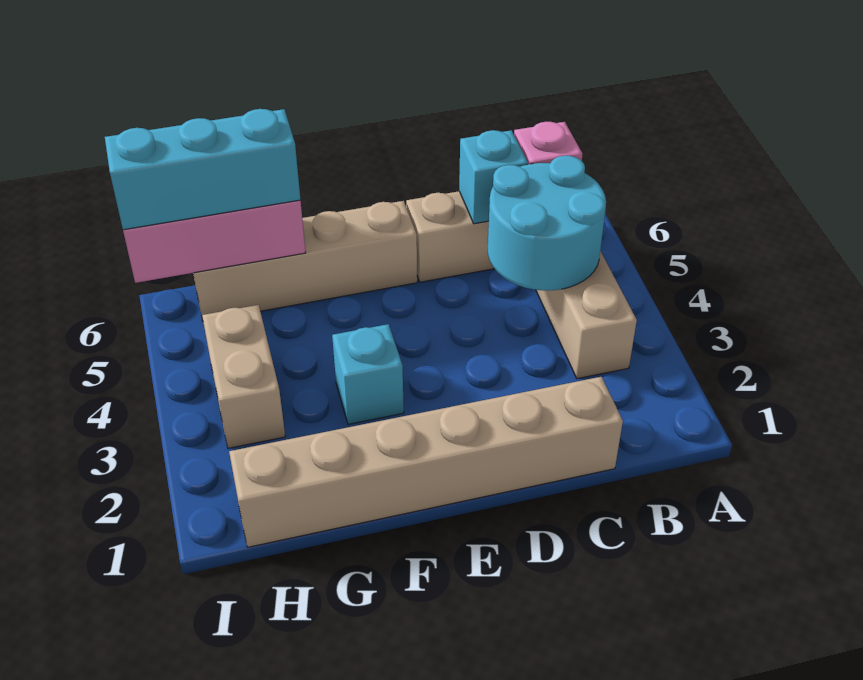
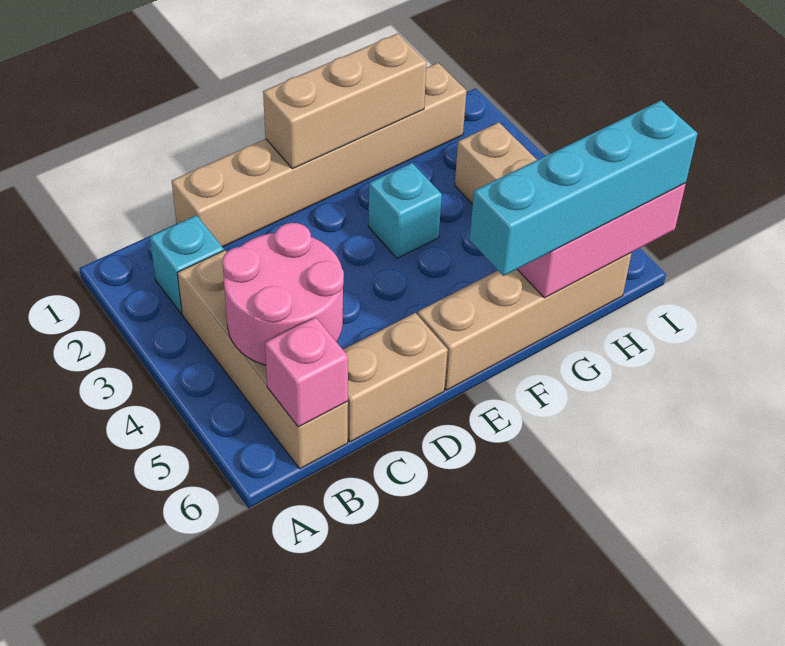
cyan 2x2 round brick [488,156,606,291] -> pink 2x2 round brick [223,223,344,365]
cyan 1x1 brick [459,130,528,224] -> cyan 1x1 brick moved to [150,215,224,314]
none -> tan 1x3 brick [263,33,427,169]
cyan 1x3 brick [105,109,300,230] -> cyan 1x4 brick [470,101,698,276]

